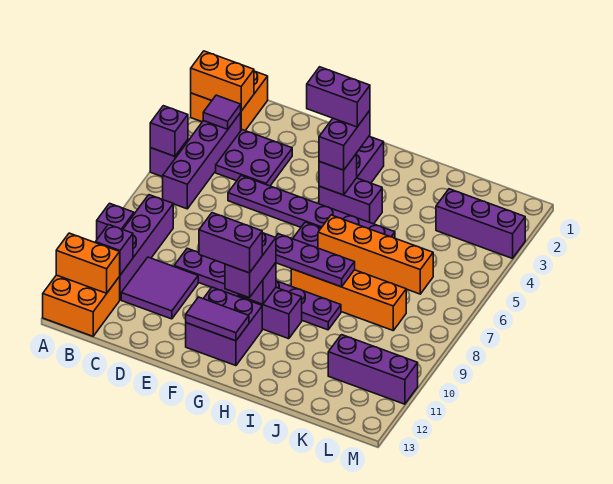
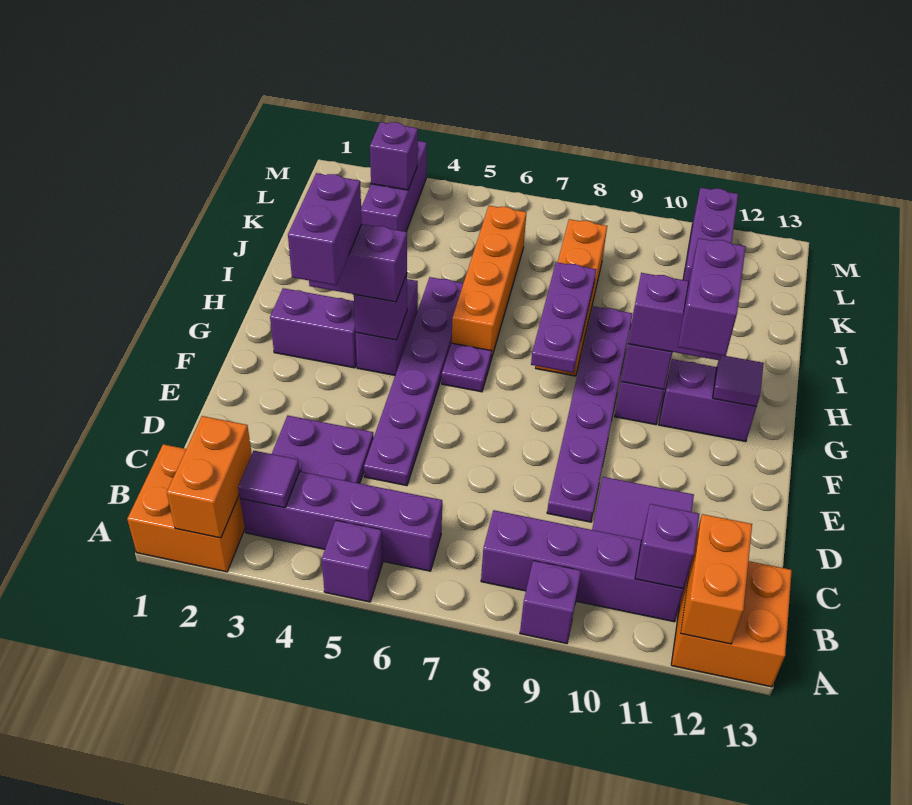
purple 1x1 brick [150,106,188,156] -> purple 1x1 brick moved to [370,122,418,190]
purple 2x2 brick [186,287,262,366] -> purple 1x2 brick [659,359,756,442]
purple 1x2 tile [186,297,249,341] -> purple 1x1 tile [713,355,764,407]

